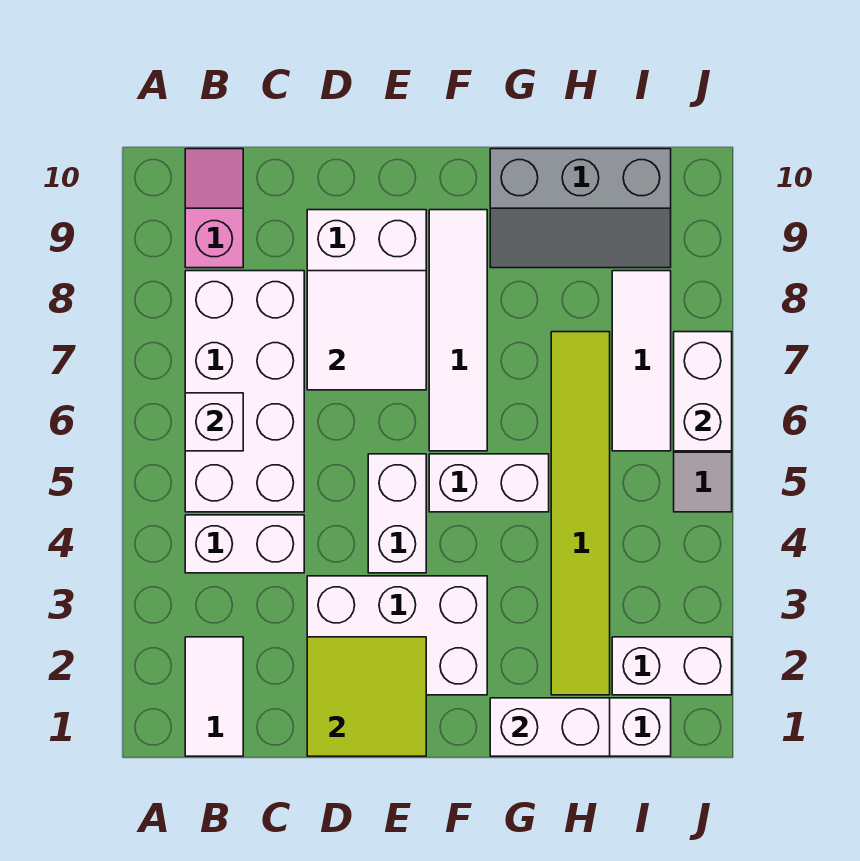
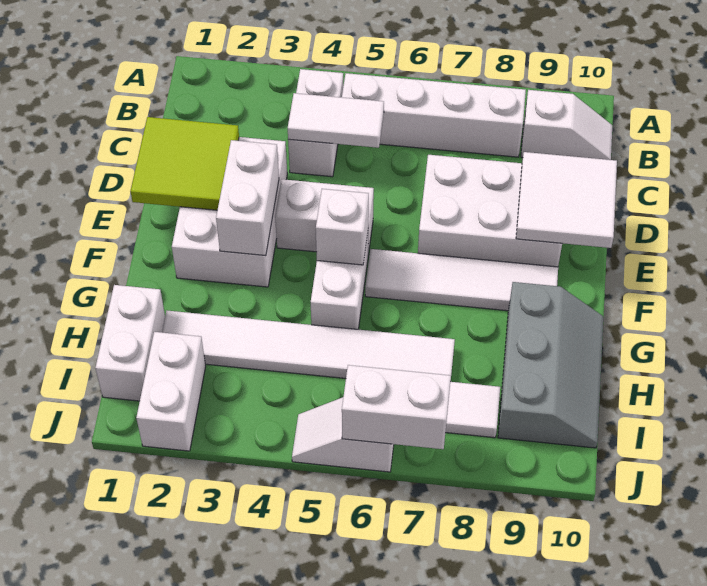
white 1x2 tile [185,637,243,756] -> white 1x2 tile moved to [288,93,384,148]
white 2x4 brick [185,271,304,512] -> white 1x4 brick [342,73,526,157]
white 1x1 brick [185,393,243,451] -> white 1x1 brick moved to [316,189,369,265]
pink 1x2 slope [185,149,243,268] -> white 1x2 slope [521,90,612,160]
white 2x2 tile [307,271,426,390] -> white 2x2 tile moved to [516,152,617,248]
white 1x2 brick [490,698,610,756] -> white 1x2 brick moved to [216,140,279,256]
grey 2x3 slope [490,149,671,268] -> grey 2x3 slope turned to [498,282,603,448]
lime 1x6 tile [551,332,610,695] -> white 1x6 tile [162,311,455,381]

